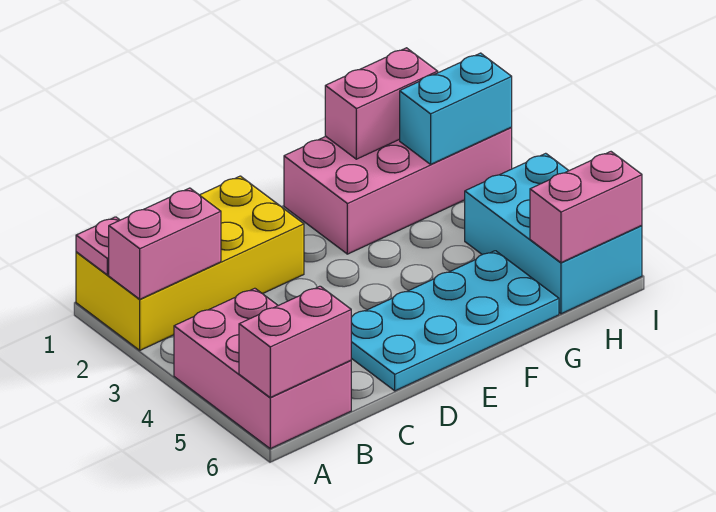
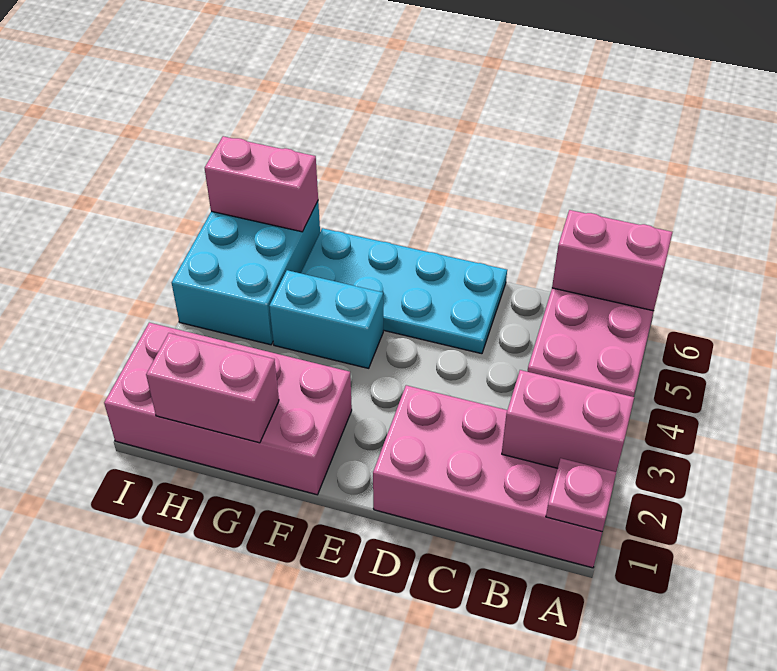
yellow 2x4 brick [76,176,304,350] -> pink 2x4 brick [373,385,602,568]
cyan 1x2 brick [400,53,512,164] -> cyan 1x2 brick moved to [269,270,383,368]

